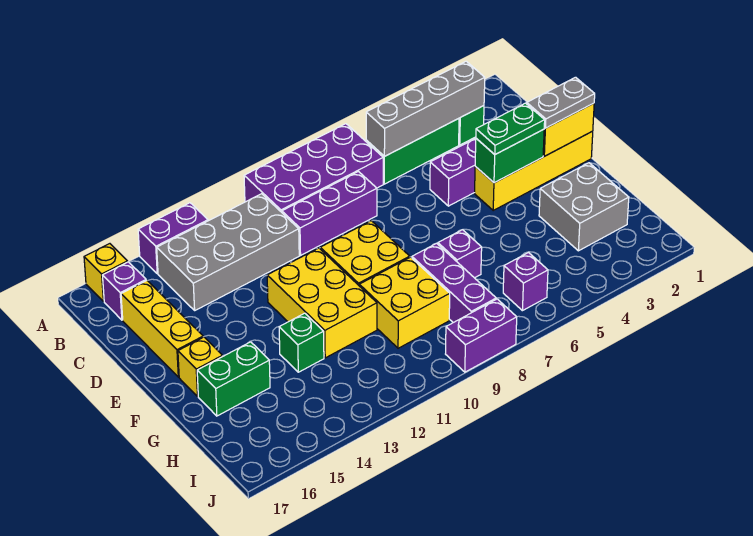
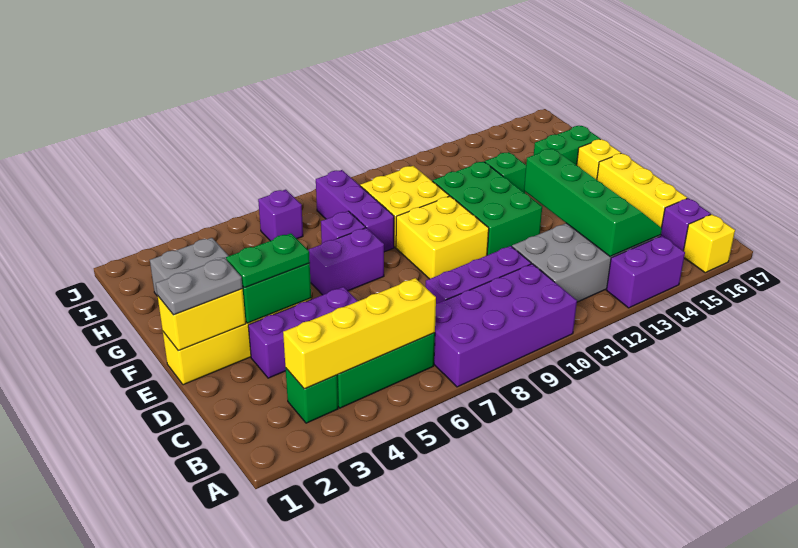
grey 1x4 brick [366,61,485,156] -> yellow 1x4 brick [283,278,436,389]
none -> green 2x4 slope [524,148,662,257]
yellow 2x3 brick [267,248,377,358] -> green 2x3 brick [433,162,542,255]
purple 1x2 brick [446,299,517,372] -> purple 1x2 brick moved to [309,228,384,295]

